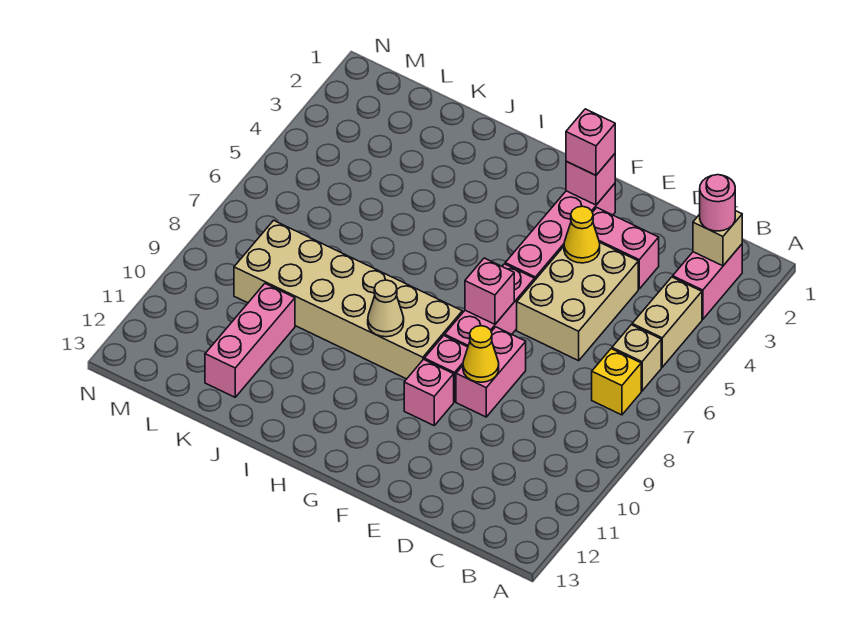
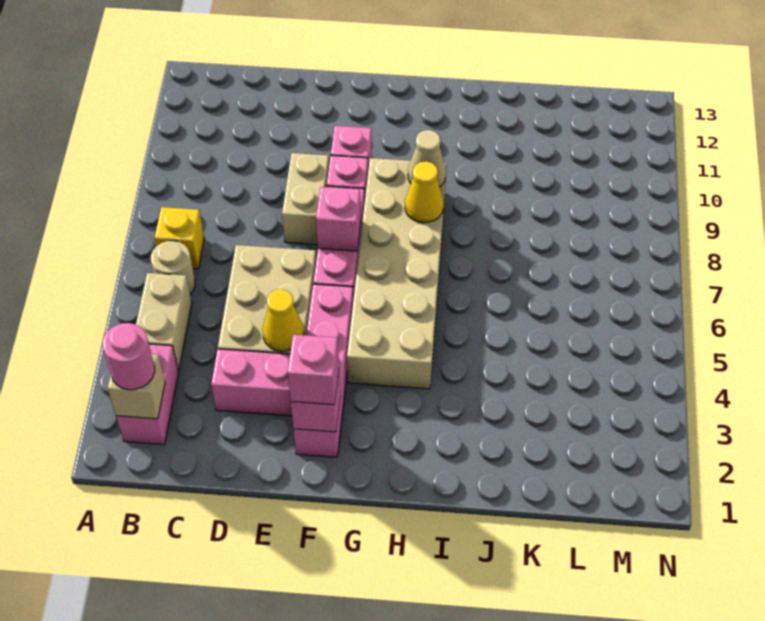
tan 1x1 brick [612,325,661,391] -> tan 1x1 round brick [151,241,195,294]
pink 1x2 brick [456,327,526,417] -> tan 1x2 brick [282,153,329,245]
yellow 1x1 cone [463,326,499,382] -> yellow 1x1 cone moved to [405,161,444,223]
tan 2x6 brick [234,220,462,379] -> tan 2x6 brick turned to [347,158,447,389]
pink 1x3 brick [205,284,295,397] -> none

